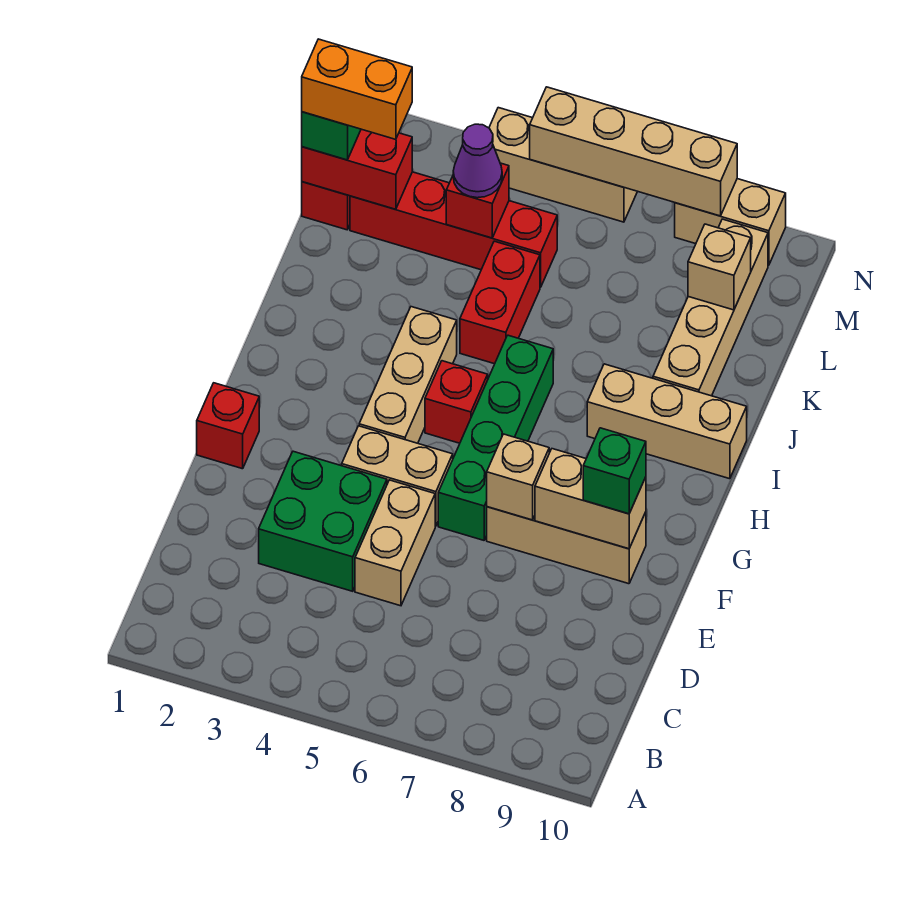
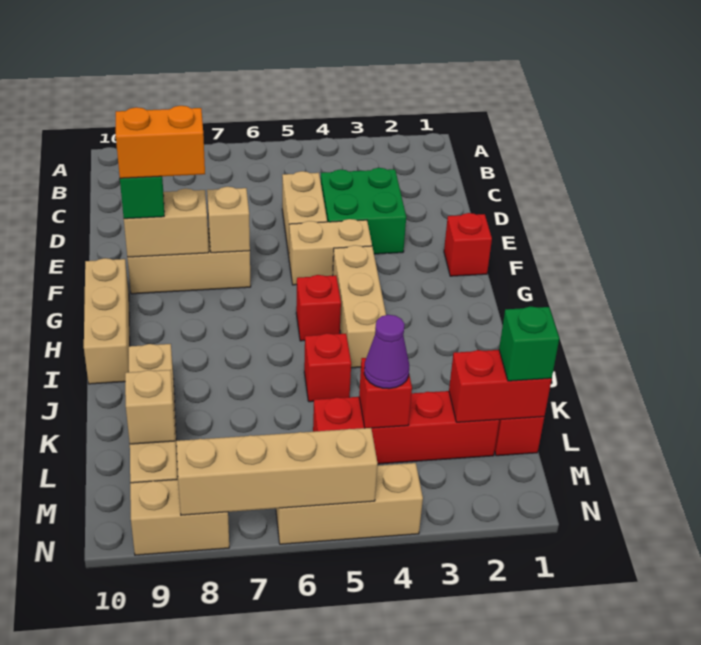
green 1x4 brick [438,335,553,540] -> none
tan 1x3 brick [587,364,747,479] -> tan 1x3 brick turned to [84,258,130,384]
red 1x2 brick [460,241,540,364] -> red 1x1 brick [304,333,351,402]
orange 1x2 brick [302,39,412,139] -> orange 1x2 brick moved to [116,106,205,178]

